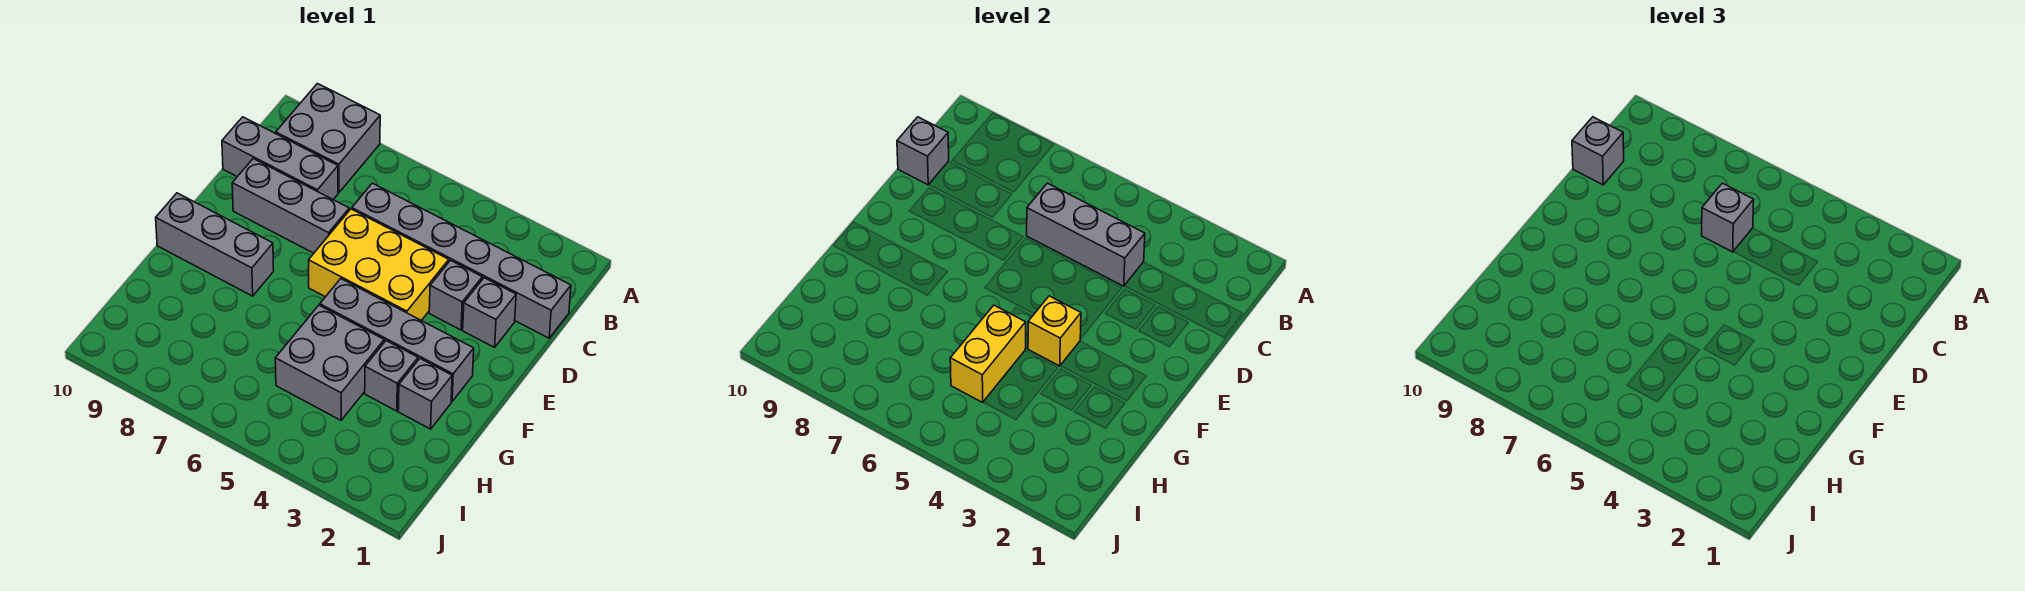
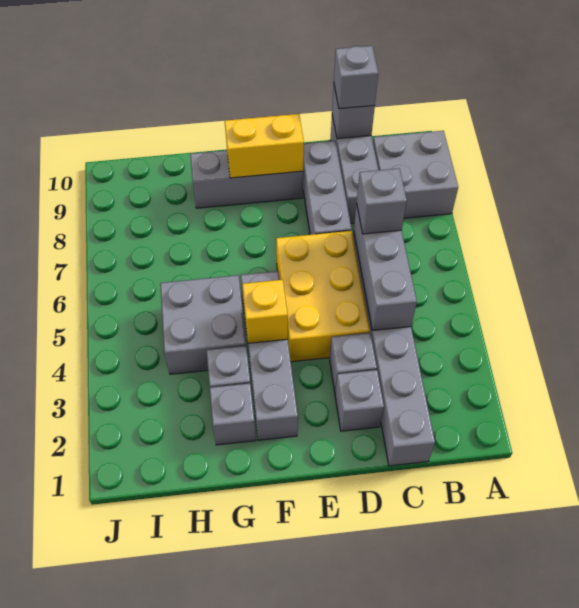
grey 1x3 brick [156,193,274,296] -> grey 1x3 brick turned to [190,150,303,208]
yellow 1x2 brick [950,305,1026,402] -> yellow 1x2 brick moved to [225,114,304,178]

